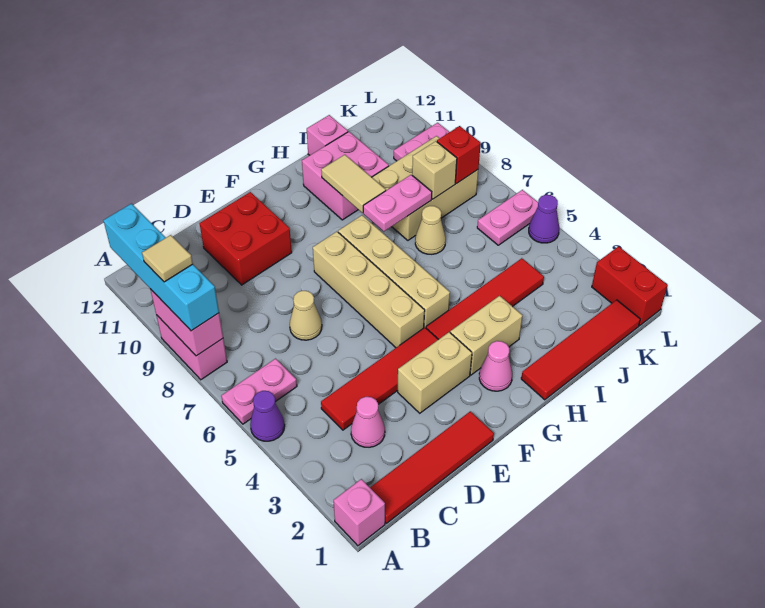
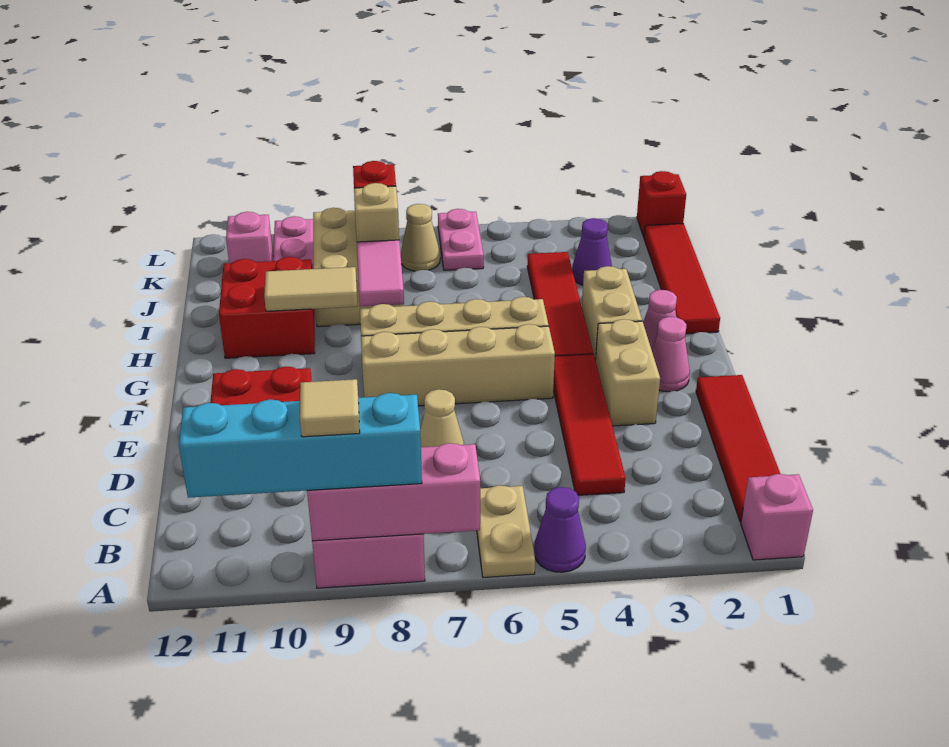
pink 1x2 plate [221,359,297,424] -> tan 1x2 plate [477,485,535,577]
pink 1x2 brick [150,289,223,356] -> pink 1x3 brick [307,443,480,541]
pink 1x1 cone [351,397,385,447] -> pink 1x1 cone moved to [652,317,690,392]
pink 1x2 plate [363,175,432,231] -> pink 1x2 tile [357,240,404,307]
pink 2x2 brick [302,132,389,220] -> red 2x2 brick [219,257,315,358]
tan 1x1 cone [415,206,446,254] -> tan 1x1 cone moved to [401,204,440,271]
pink 1x1 brick [307,115,348,155] -> pink 1x1 brick moved to [226,212,273,263]
red 1x2 brick [592,246,668,326] -> red 1x1 brick [637,171,686,237]
purple 1x1 cone [529,195,559,243] -> purple 1x1 cone moved to [572,218,612,285]

